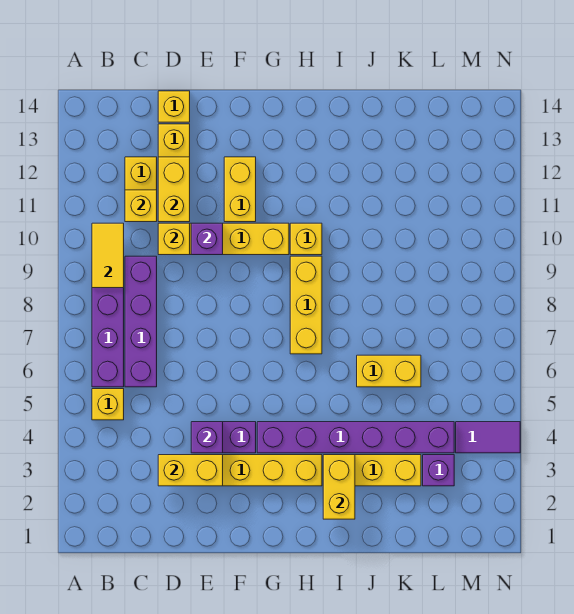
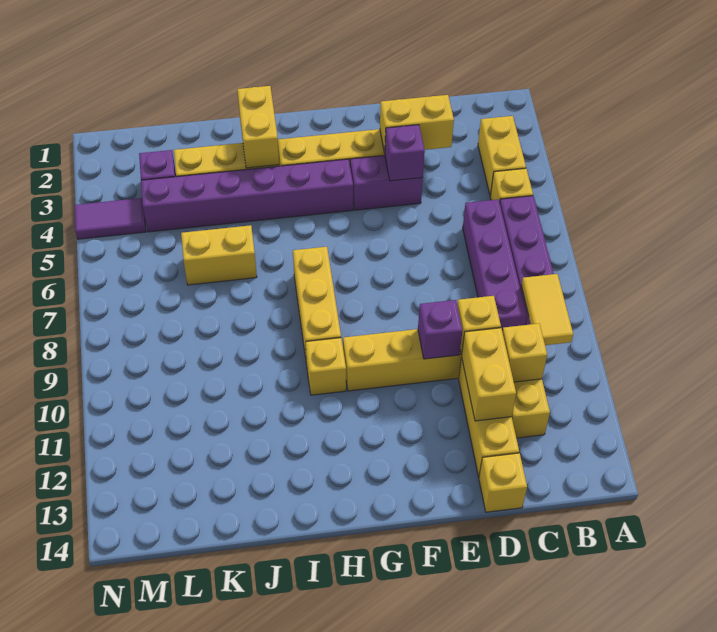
yellow 1x2 brick [224,157,256,222] -> yellow 1x2 brick moved to [478,116,526,196]

